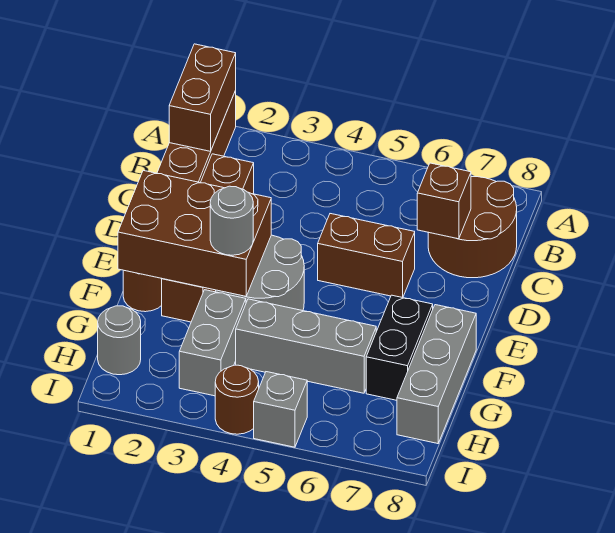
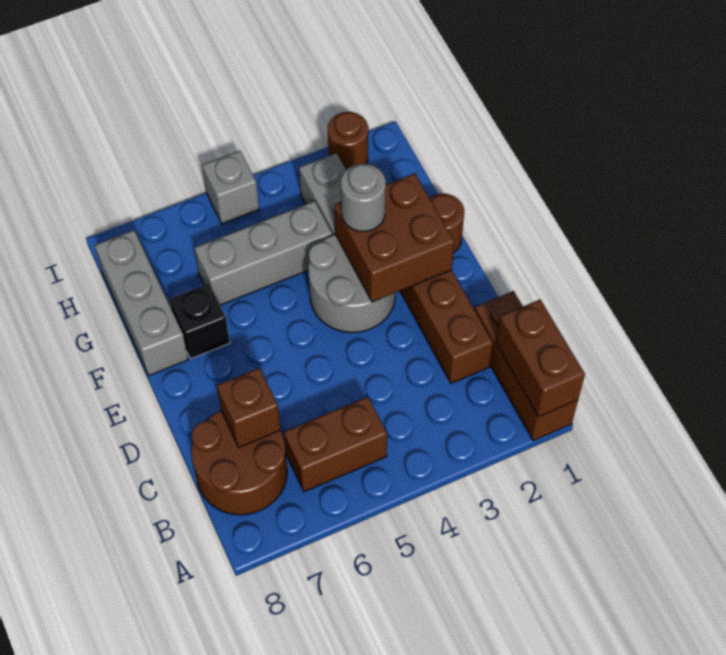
brown 1x2 brick [318,214,415,298] -> brown 1x2 brick moved to [284,397,387,492]
brown 2x3 brick [118,170,271,296] -> brown 2x2 brick [334,173,454,302]
black 1x2 brick [366,295,433,400] -> black 1x1 brick [169,284,230,359]
grey 1x1 round brick [98,306,141,375] -> none
brown 1x1 round brick [215,365,259,434] -> brown 1x1 round brick moved to [328,112,368,170]

